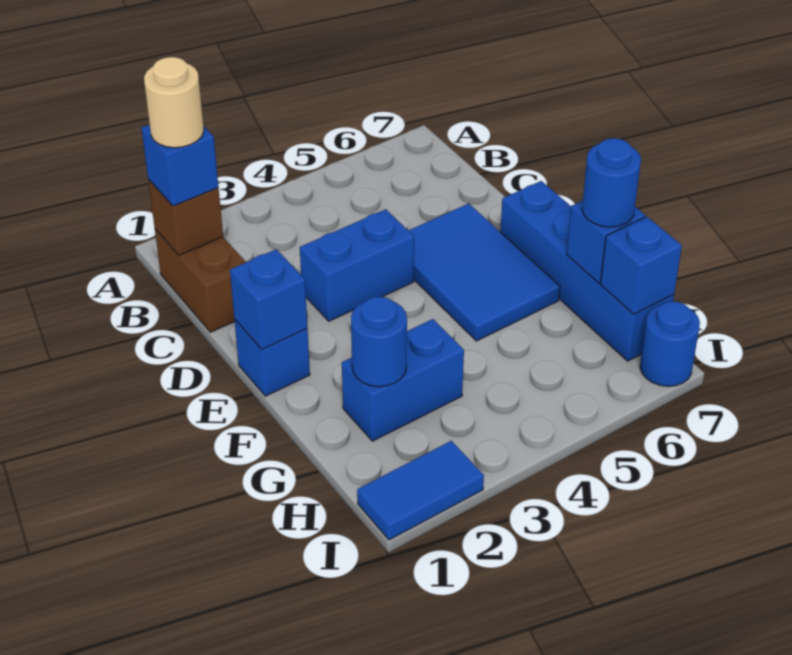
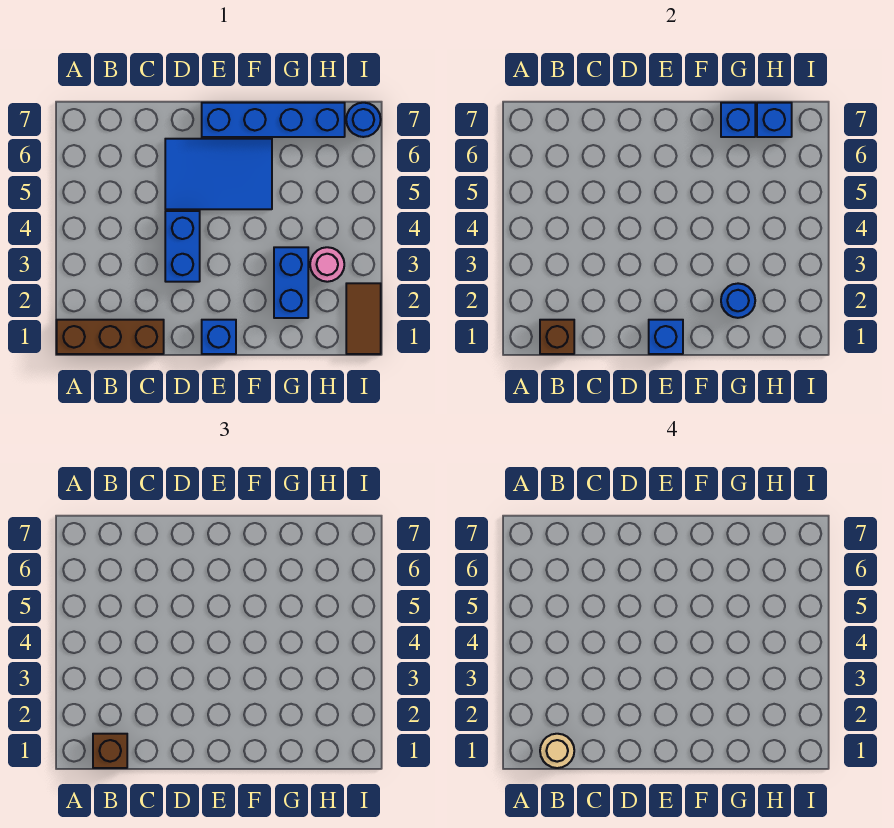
brown 1x2 brick [155,229,246,332] -> brown 1x3 brick [57,320,164,354]
blue 1x1 brick [141,124,219,206] -> brown 1x1 brick [93,734,127,768]
blue 1x1 round brick [582,138,641,227] -> none
none -> pink 1x1 round brick [310,247,344,282]
blue 1x2 tile [357,441,484,540] -> brown 1x2 tile [346,283,381,354]

